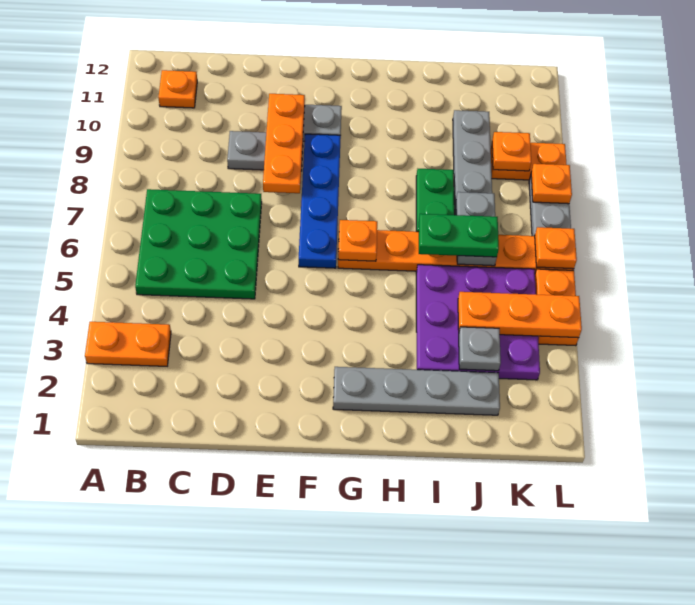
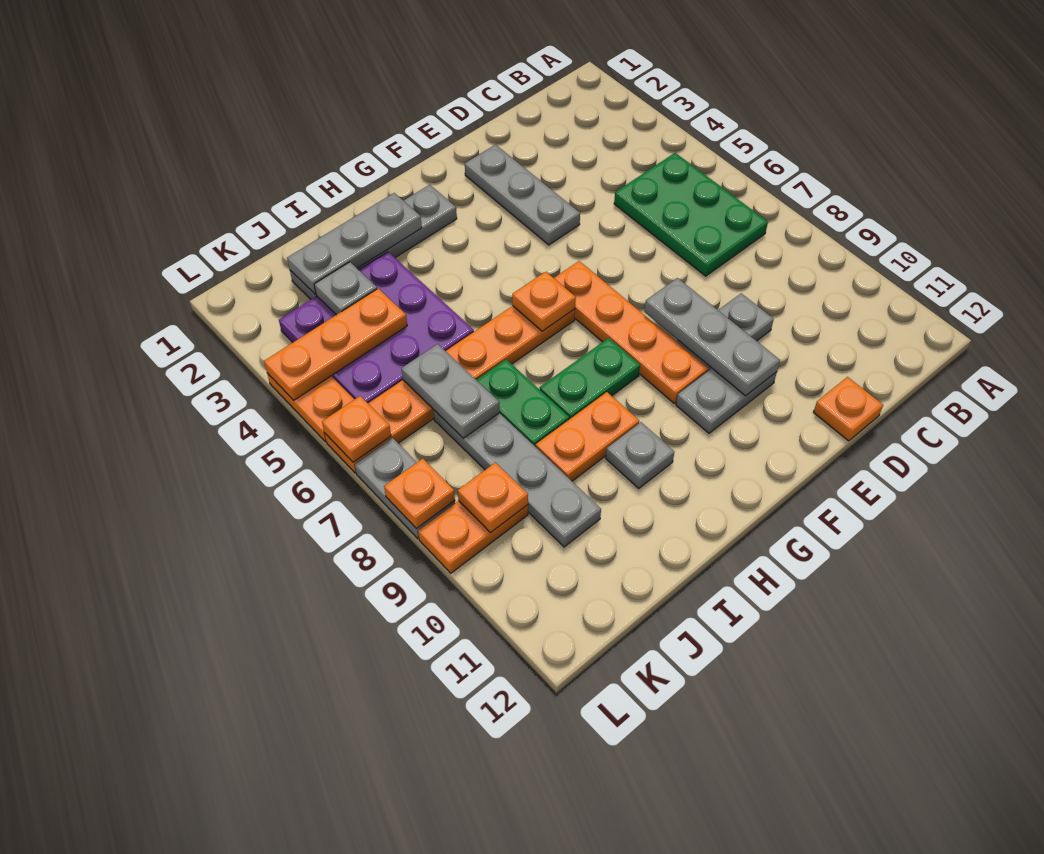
orange 1x2 plate [85,322,171,366] -> orange 1x2 plate moved to [536,392,639,481]
green 3x3 plate [135,189,262,299] -> green 2x3 plate [614,153,768,276]
orange 1x1 plate [158,70,197,108] -> orange 1x1 plate moved to [813,377,883,441]
none -> grey 1x3 plate [465,145,580,245]
orange 1x3 plate [263,94,305,193] -> grey 1x3 plate [644,278,780,396]
blue 1x4 plate [299,134,341,268] -> orange 1x4 plate [554,261,708,403]
none -> grey 1x3 plate [287,193,422,294]
none -> grey 1x1 plate [606,422,674,488]
green 1x2 plate [419,214,499,257] -> green 1x2 plate moved to [540,338,640,419]

